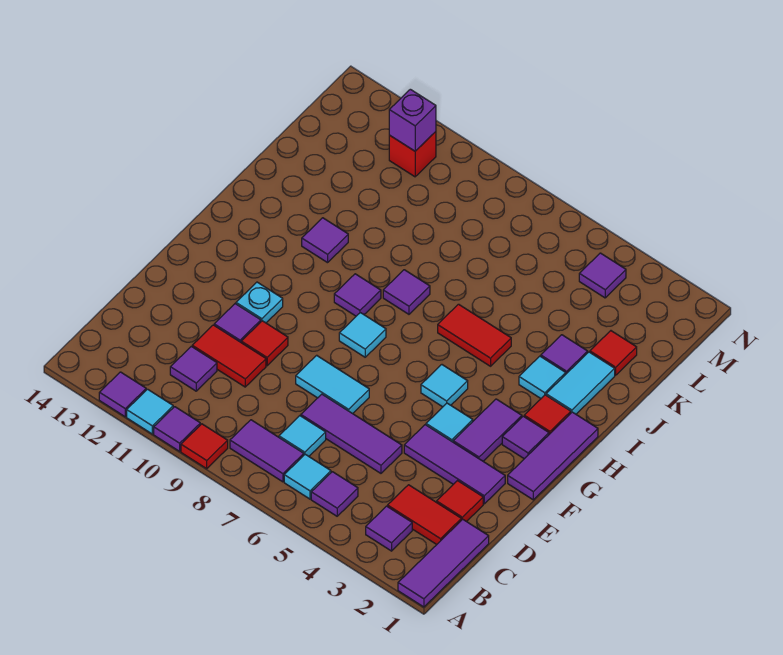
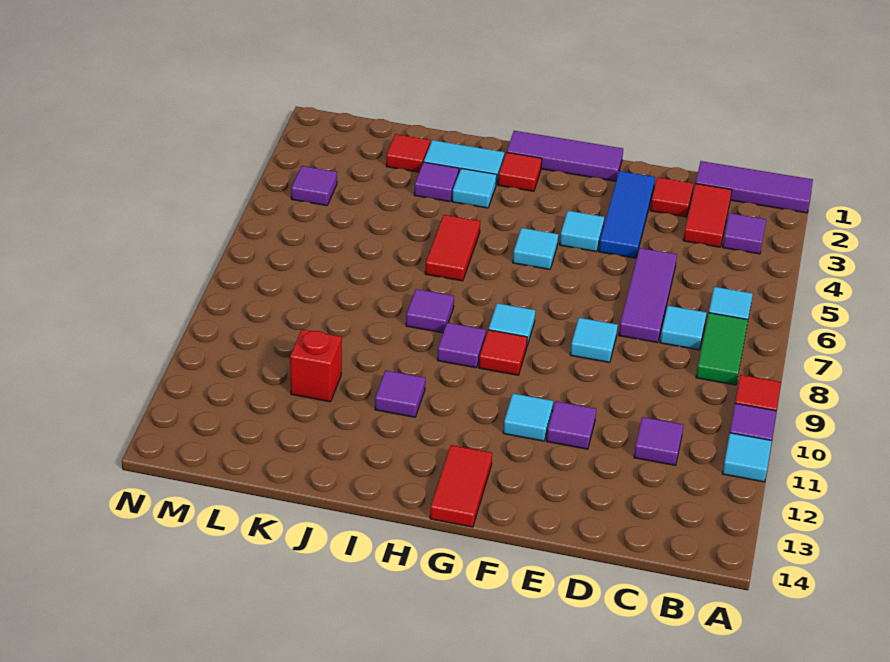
purple 1x1 tile [99,372,146,417] -> none
purple 1x1 tile [311,472,358,516] -> none
purple 1x2 tile [230,420,304,482] -> green 1x2 tile [696,313,748,385]
red 1x2 tile [192,325,266,387] -> red 1x2 tile moved to [430,445,492,527]
purple 1x3 tile [404,425,505,504] -> blue 1x3 tile [599,171,655,258]
cyan 1x2 tile [296,355,369,414] -> cyan 1x1 tile [570,318,618,362]
red 1x1 tile [241,321,288,366] -> red 1x1 tile moved to [479,330,527,375]
purple 1x2 tile [453,399,522,461] -> none
cyan 1x1 plate [236,282,283,323] -> cyan 1x1 tile [503,394,553,441]
purple 1x1 tile [502,416,549,459] -> none
red 1x1 brick [389,132,436,177] -> red 1x1 brick moved to [290,329,342,402]
purple 1x1 brick [389,89,436,151] -> none

